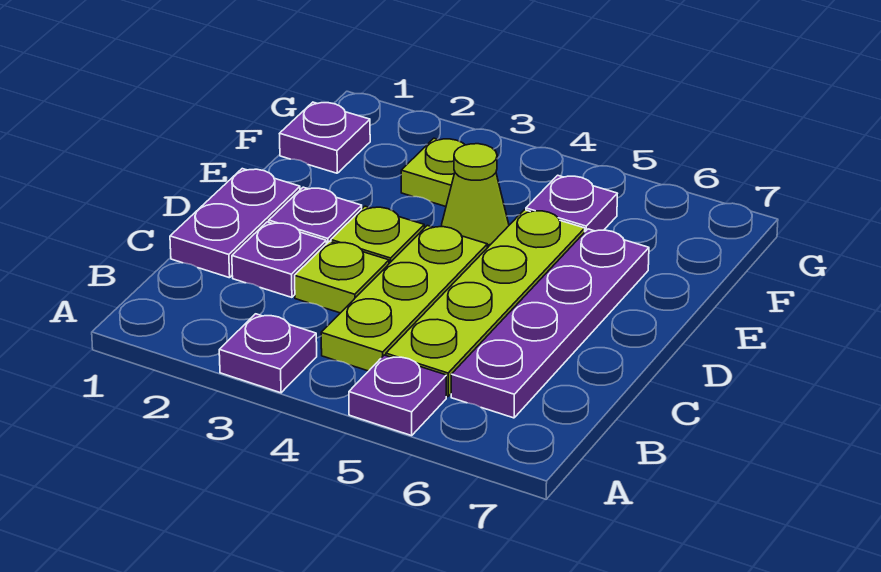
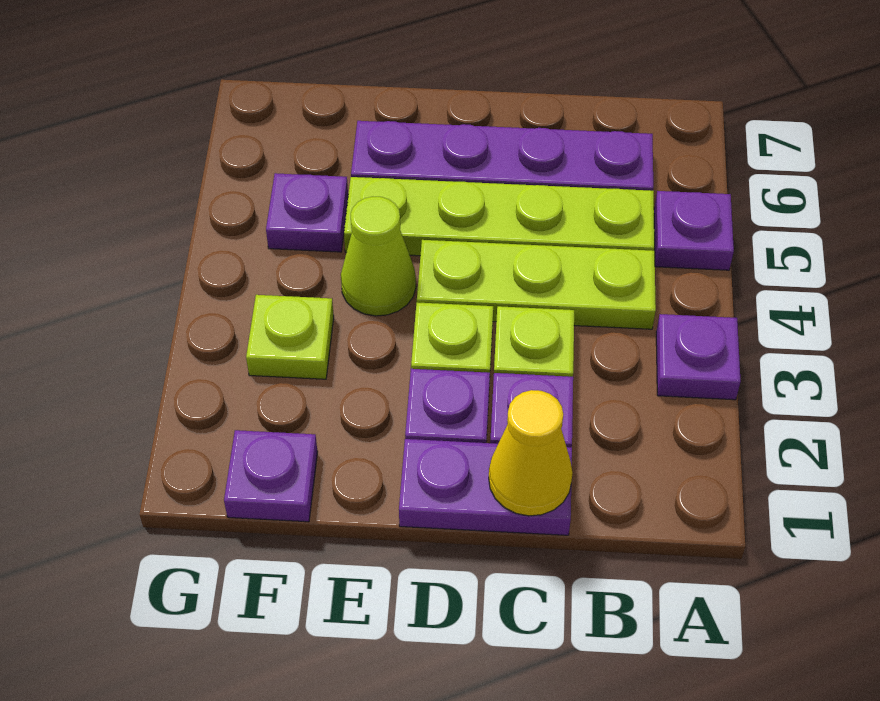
none -> yellow 1x1 cone [489,390,573,516]

